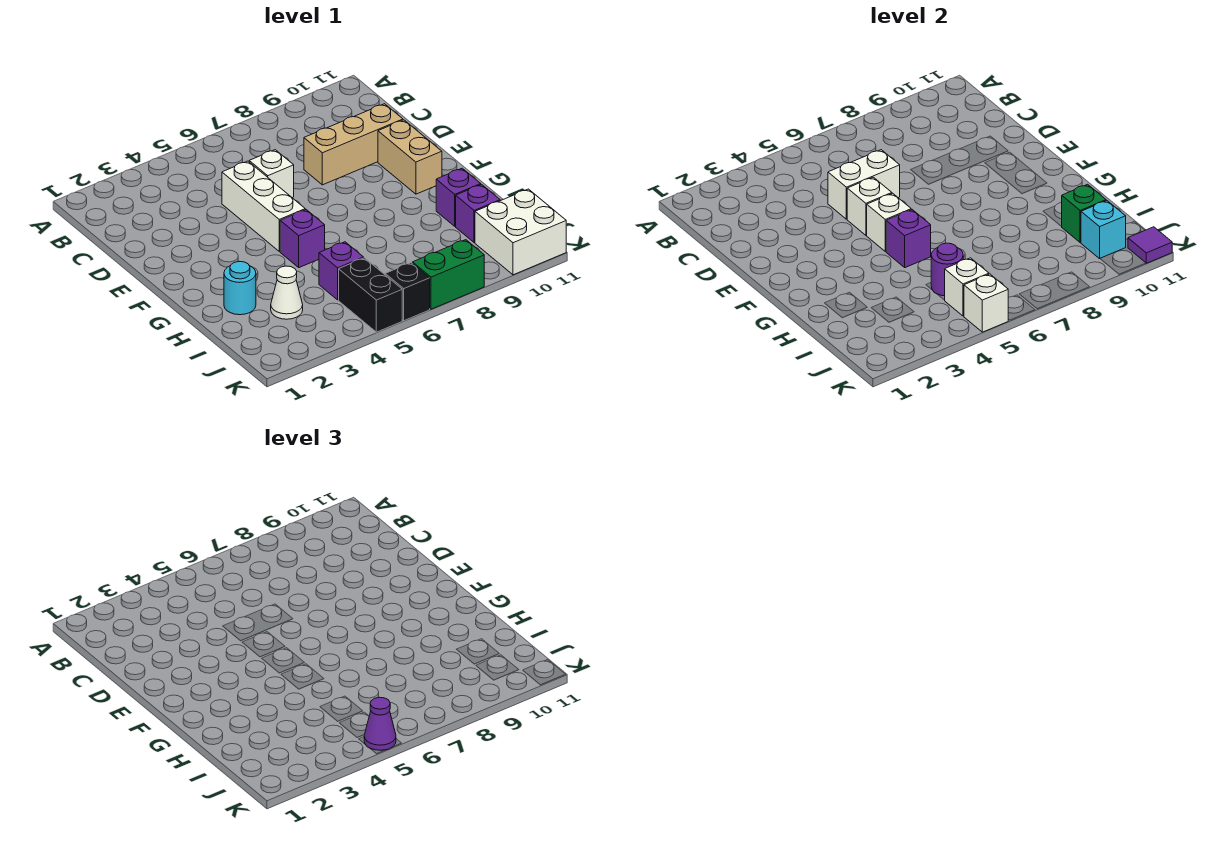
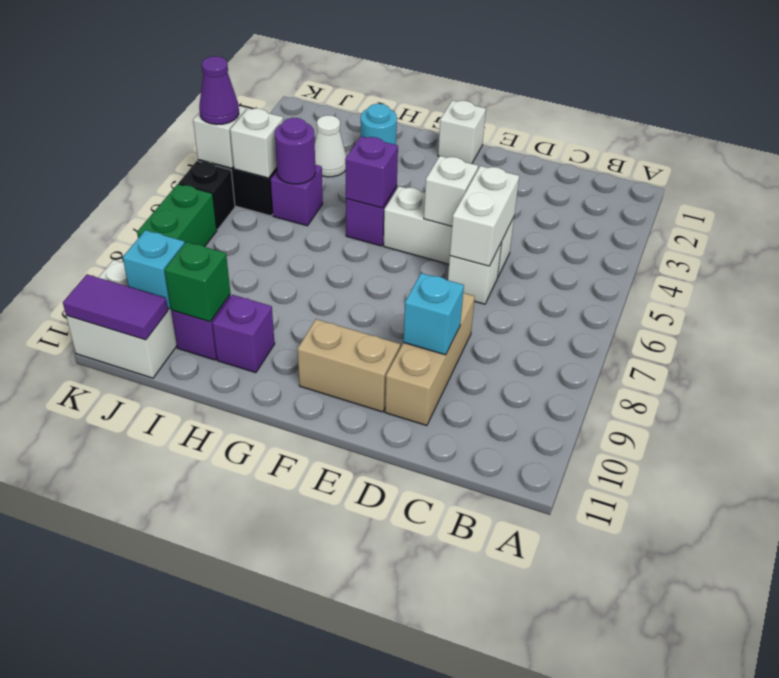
none -> cyan 1x1 brick [403,273,464,355]
white 1x1 brick [866,193,911,251] -> white 1x1 brick moved to [438,100,486,164]
purple 1x1 tile [1128,227,1172,263] -> purple 1x2 tile [63,274,168,340]

